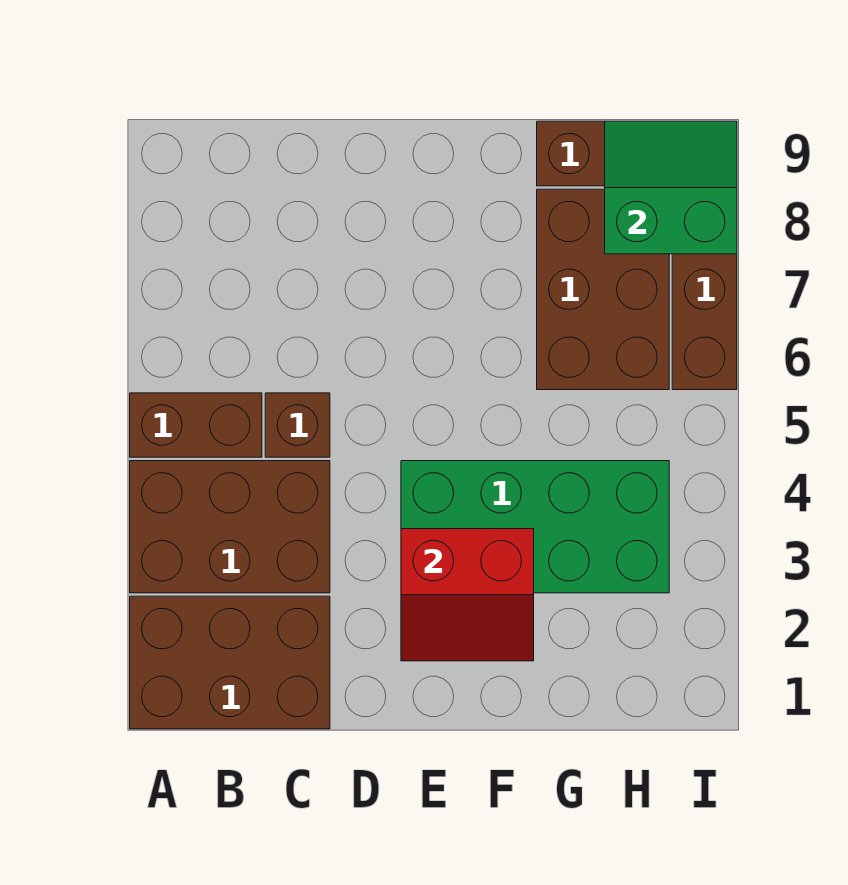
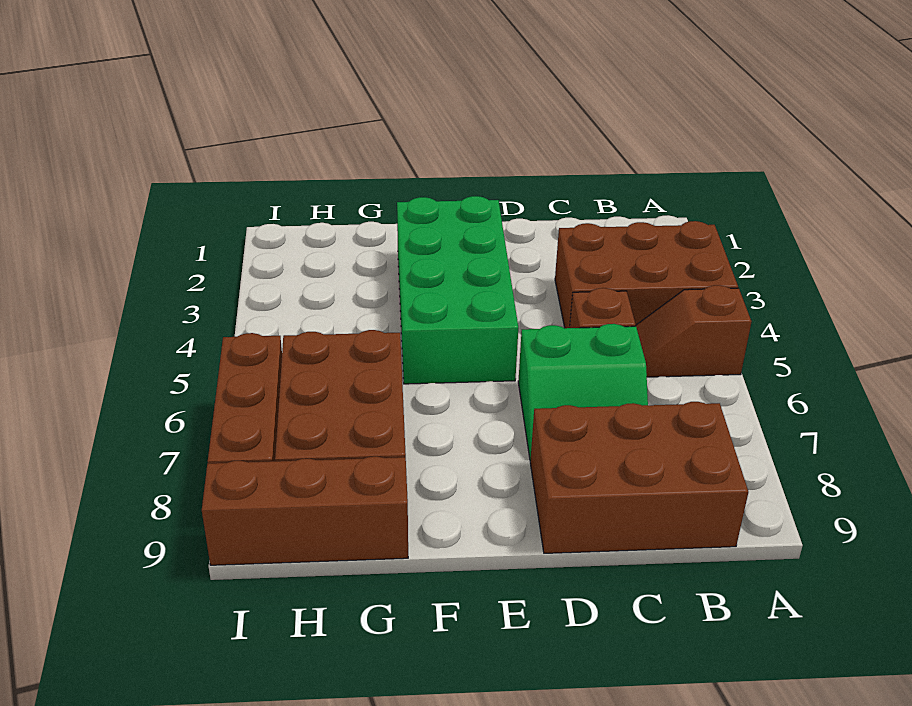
brown 2x3 brick [130,596,330,729] -> brown 2x3 brick moved to [530,402,748,553]
brown 1x2 brick [130,393,262,457] -> brown 1x2 slope [636,285,751,377]
red 2x2 slope [401,529,534,661] -> none
green 2x4 brick [401,461,669,593] -> green 2x4 brick turned to [397,196,518,384]
green 2x2 slope [605,121,737,254] -> green 2x2 slope moved to [518,324,648,461]

